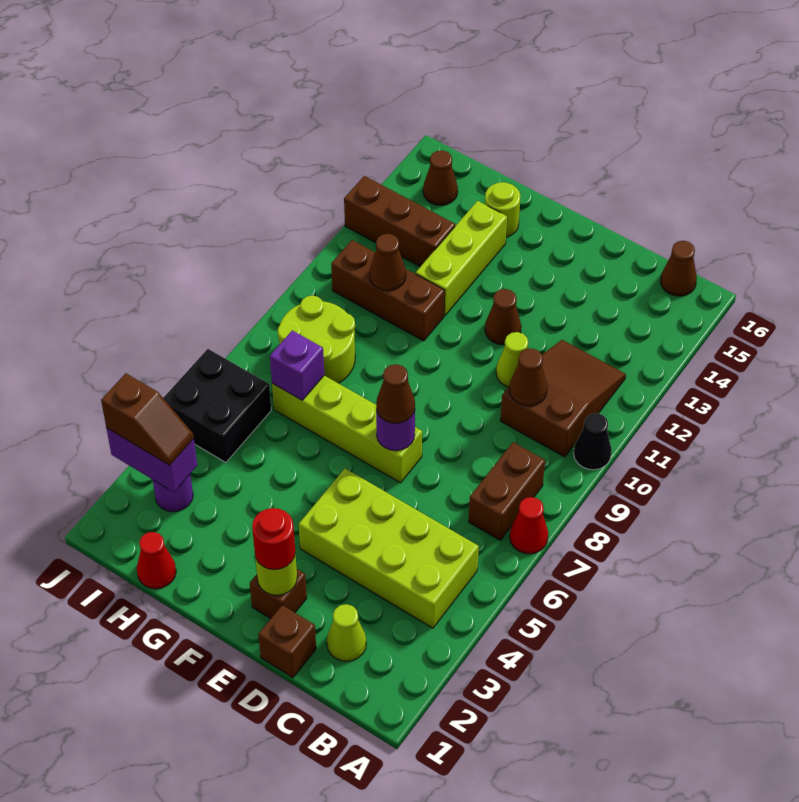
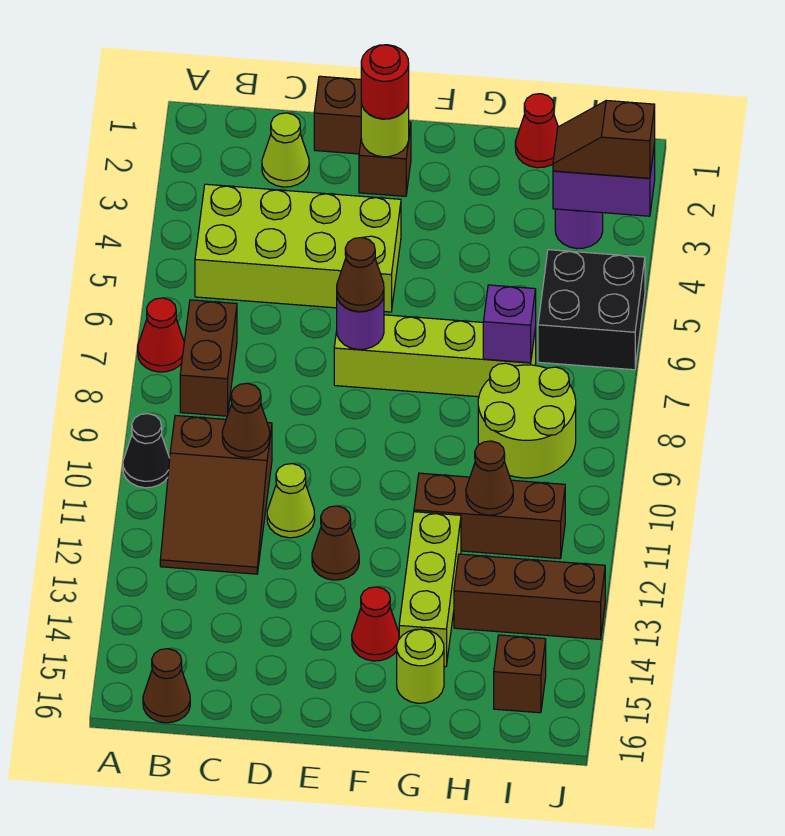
none -> red 1x1 cone [352,587,399,661]
brown 1x1 cone [423,150,458,205] -> brown 1x1 brick [494,635,546,713]

